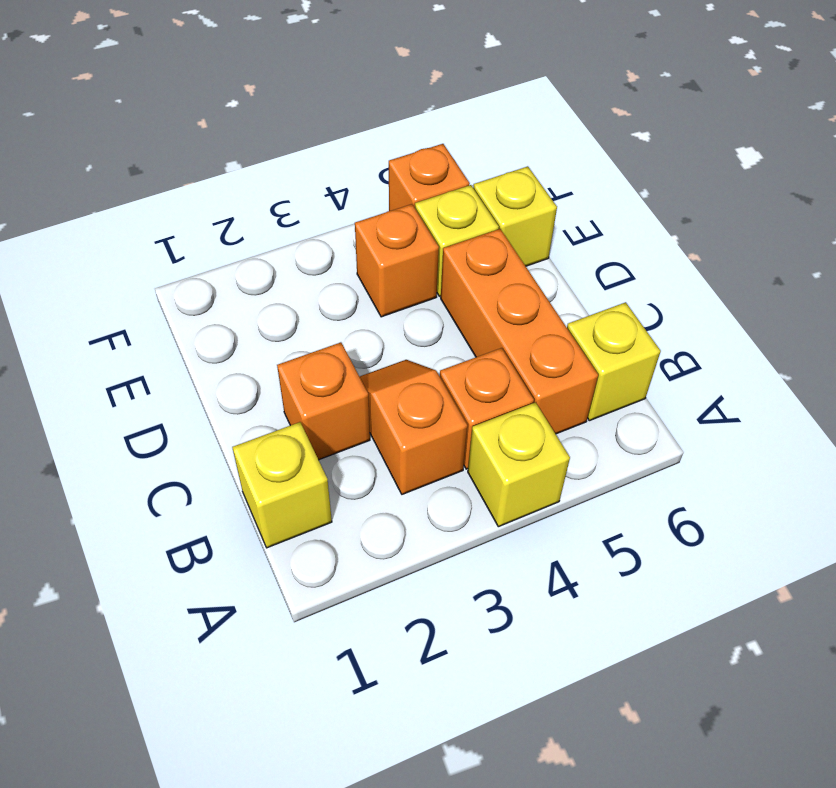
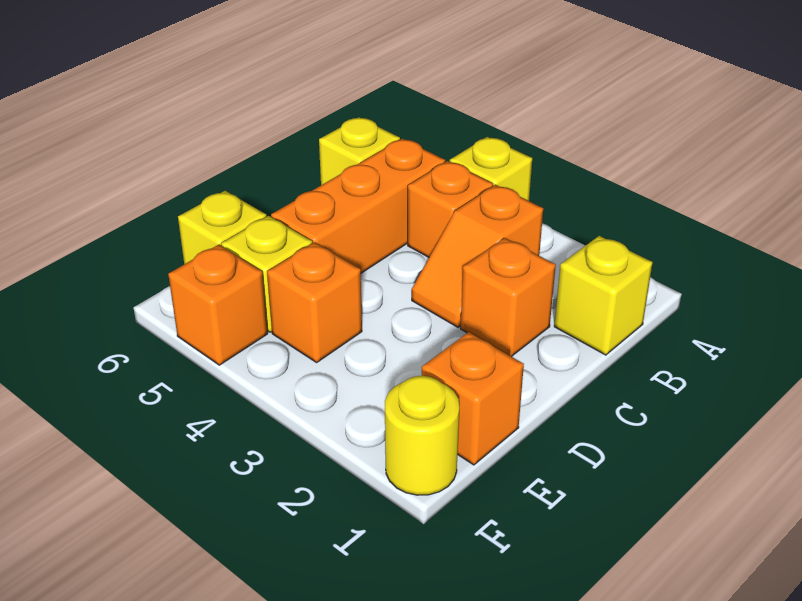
none -> orange 1x1 brick [422,332,524,465]
none -> yellow 1x1 round brick [385,376,459,495]

